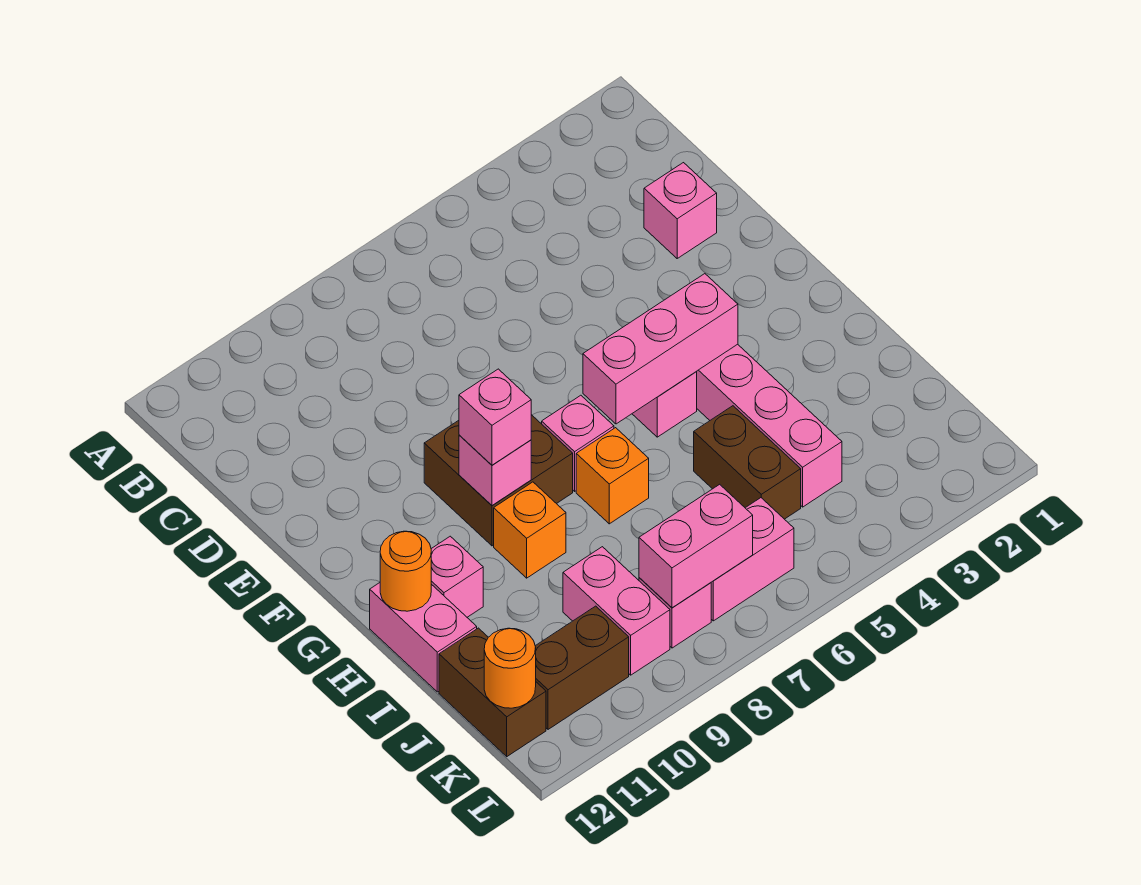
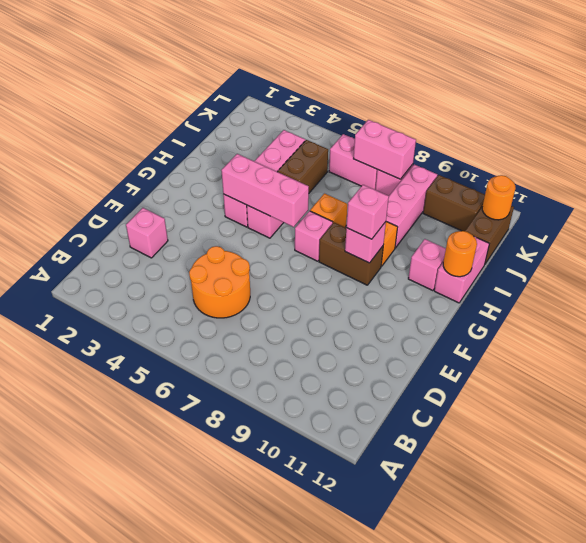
none -> orange 2x2 round brick [189,246,250,318]
brown 2x2 brick [424,415,573,546] -> brown 1x2 brick [319,222,383,285]
pink 1x2 brick [563,547,670,675] -> pink 1x3 brick [386,164,437,248]

